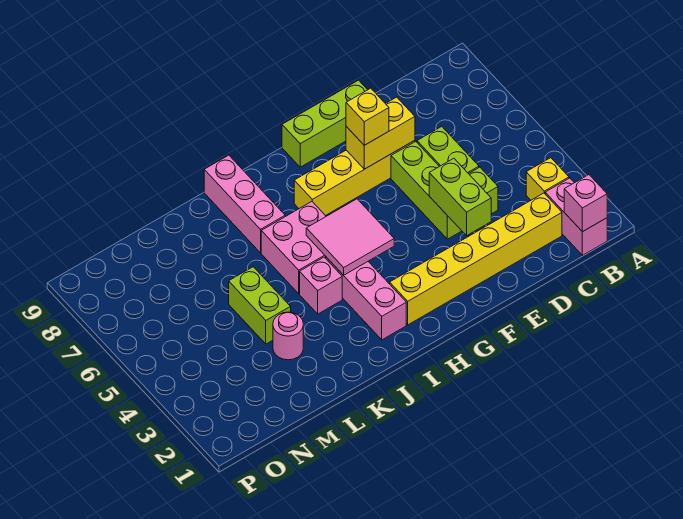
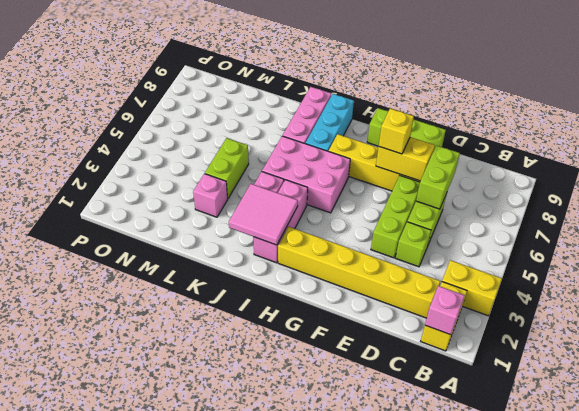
pink 1x2 brick [545,178,607,255] -> yellow 1x2 brick [421,282,467,351]
yellow 1x1 brick [526,158,569,200] -> yellow 1x2 brick [442,260,502,316]
lime 1x2 brick [429,158,491,236] -> lime 1x2 brick moved to [416,145,460,209]
pink 2x2 tile [306,199,394,275] -> pink 2x2 tile moved to [229,184,298,245]
pink 2x2 brick [261,202,326,294] -> pink 2x3 brick [262,136,350,213]
none -> cyan 1x3 brick [305,94,354,151]
pink 1x1 round brick [273,312,303,360] -> pink 1x1 brick [193,174,228,217]

